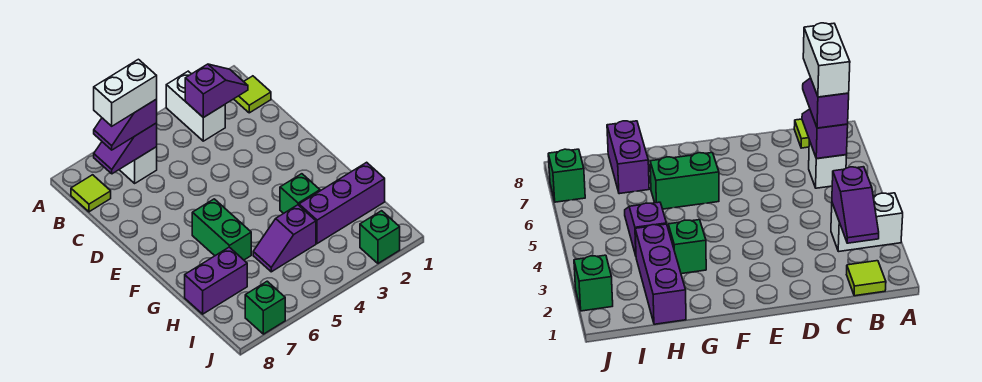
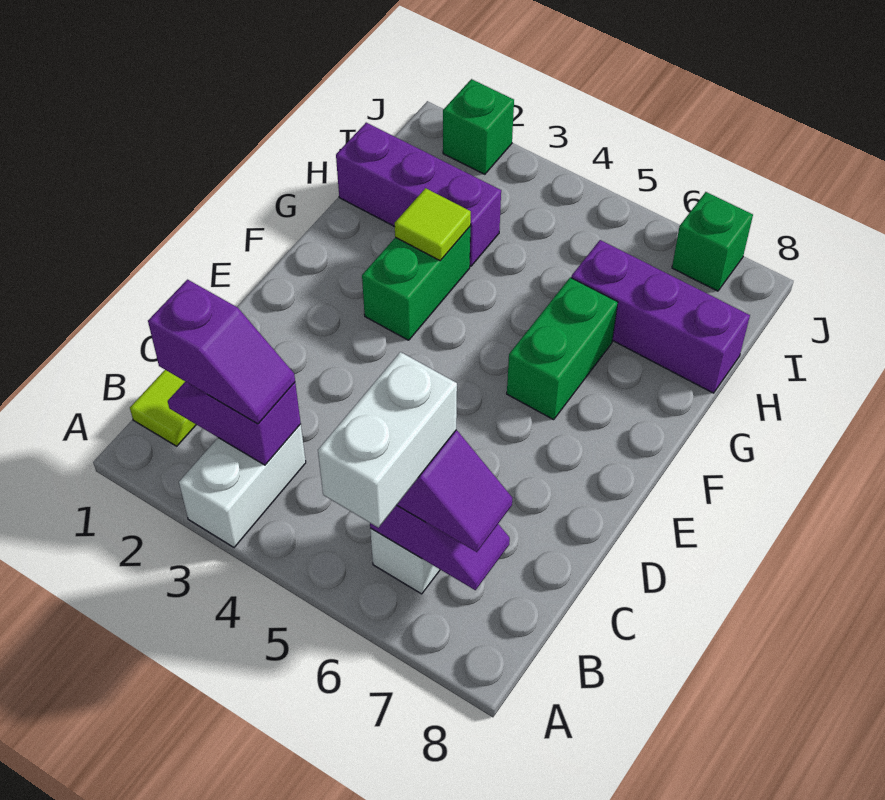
white 1x2 brick [94,59,157,126] -> white 1x2 brick turned to [318,352,457,528]
lime 1x1 tile [71,175,111,212] -> lime 1x1 tile moved to [395,188,471,261]
green 1x1 brick [280,174,320,214] -> green 1x2 brick [362,227,470,340]
purple 1x2 slope [253,205,316,272] -> purple 1x2 slope moved to [148,280,295,424]
purple 1x2 brick [185,247,247,314] -> purple 1x3 brick [571,240,750,393]

